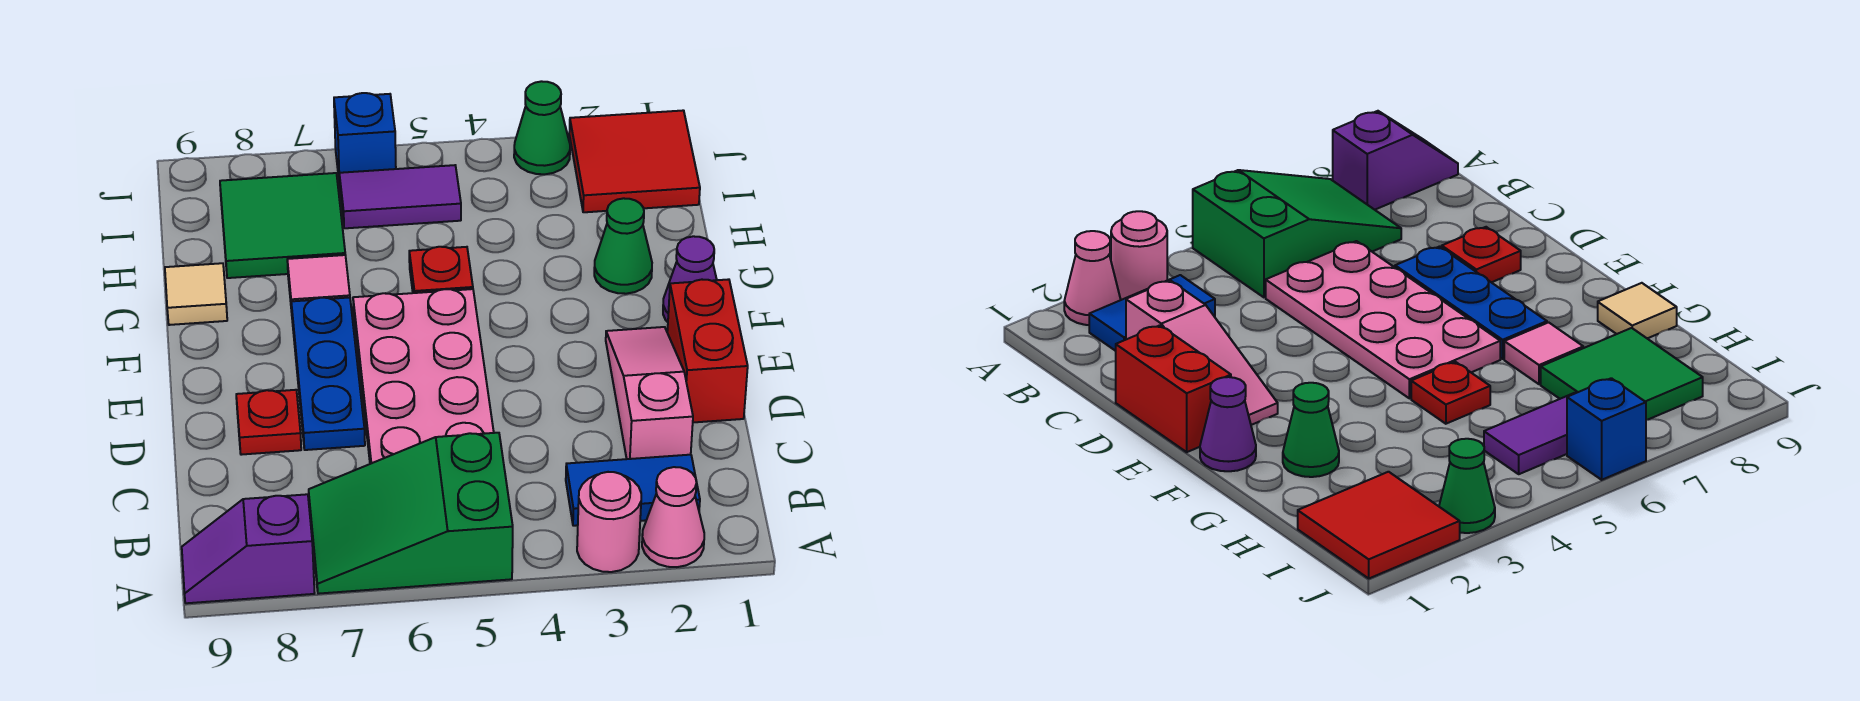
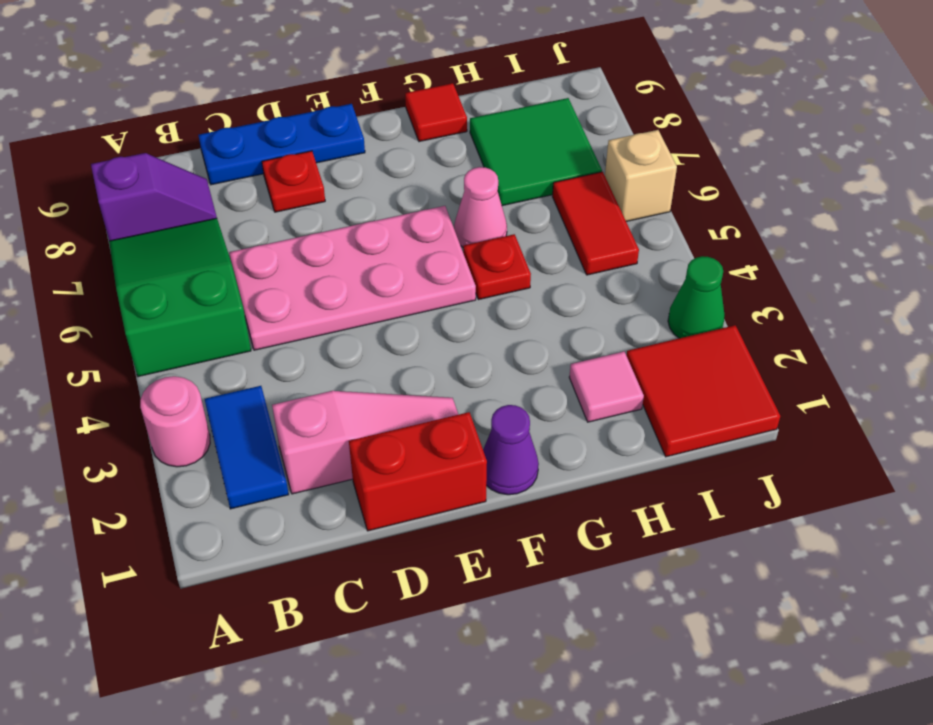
pink 1x1 cone [642,467,704,567] -> pink 1x1 cone moved to [454,167,507,247]
purple 1x2 slope [182,494,315,603] -> purple 1x2 slope turned to [91,153,217,241]
blue 1x3 plate [291,297,365,450] -> blue 1x3 plate moved to [198,104,365,185]
green 1x1 cone [594,198,652,294] -> none
pink 1x1 tile [287,255,350,312] -> pink 1x1 tile moved to [569,352,644,422]
tan 1x1 tile [165,263,227,325] -> red 1x1 tile [405,83,467,142]
purple 1x2 tile [339,165,461,228] -> red 1x2 tile [553,172,639,275]
blue 1x1 brick [334,93,396,186] -> tan 1x1 brick [605,130,677,221]

